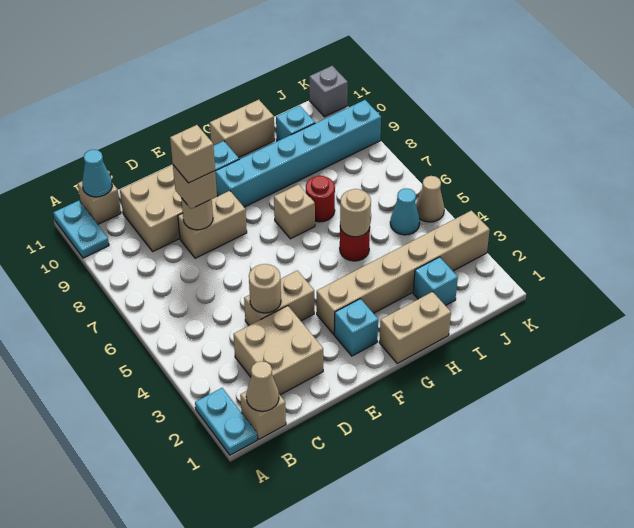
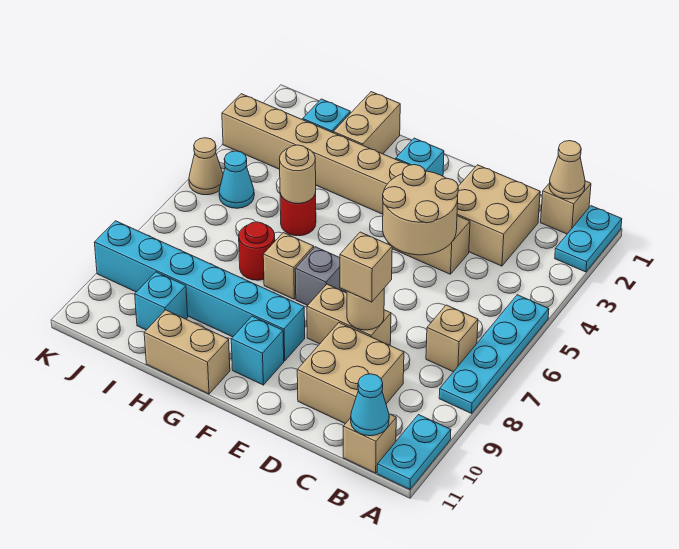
none -> cyan 1x4 plate [439,295,549,413]
tan 1x1 round brick [249,264,281,313] -> tan 2x2 round brick [383,165,458,255]
tan 1x1 brick [170,125,215,183] -> tan 1x1 brick moved to [426,305,478,372]
tan 1x2 brick [379,292,451,363] -> tan 1x2 brick turned to [333,92,400,154]
grey 1x1 brick [309,66,348,117] -> grey 1x1 brick moved to [295,247,346,306]

